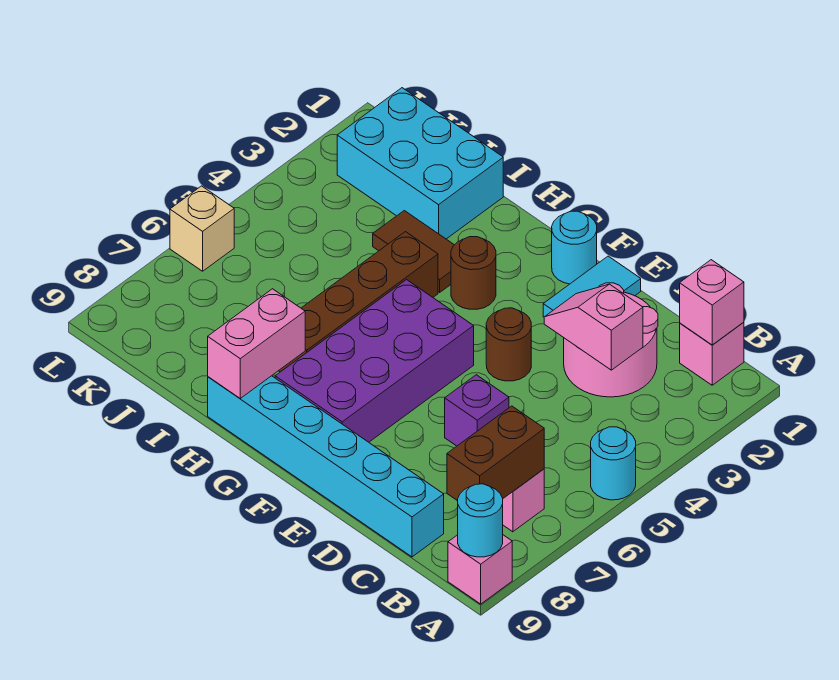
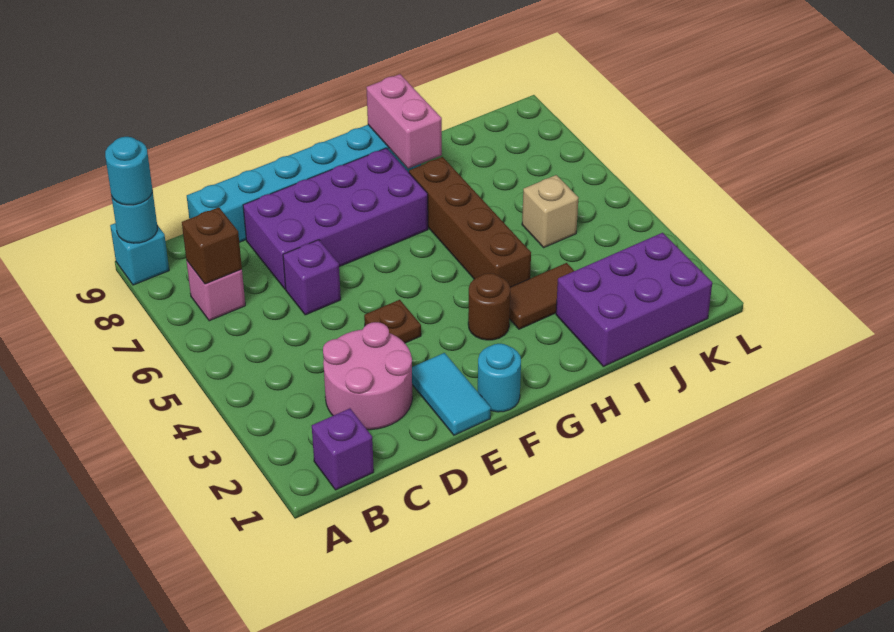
cyan 1x1 round brick [591,427,636,500] -> cyan 1x1 round brick moved to [105,137,152,205]
pink 1x1 brick [448,535,512,604] -> cyan 1x1 brick [110,223,169,285]
pink 1x1 brick [680,322,744,385] -> purple 1x1 brick [312,408,374,490]
pink 1x1 brick [680,260,744,345] -> none
brown 1x2 brick [447,406,544,501] -> brown 1x1 brick [182,207,242,284]
pink 1x2 slope [544,284,643,370] -> none
brown 1x1 round brick [486,308,531,381] -> brown 1x1 plate [364,300,421,343]
purple 2x4 brick [275,280,474,442] -> purple 2x4 brick turned to [243,148,428,289]
cyan 2x3 brick [337,88,503,239] -> purple 2x3 brick [556,233,712,366]
tan 1x1 brick [170,186,234,271] -> tan 1x1 brick moved to [522,175,578,247]

